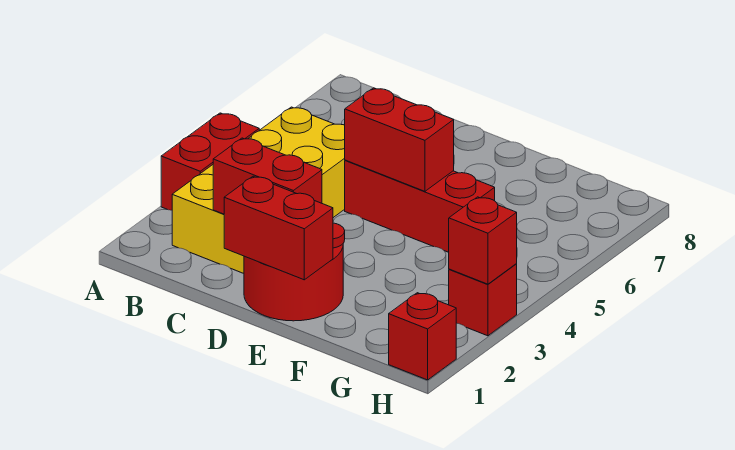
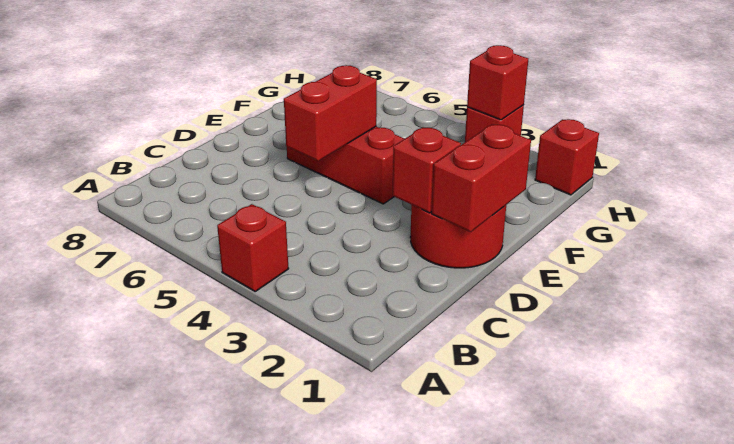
red 1x2 brick [161,113,259,210] -> red 1x1 brick [217,204,289,291]
yellow 2x4 brick [172,107,345,273] -> none
red 1x2 brick [213,138,322,214] -> red 1x1 brick [393,128,461,213]
red 1x3 brick [345,160,495,252] -> red 1x3 brick turned to [287,127,405,204]

